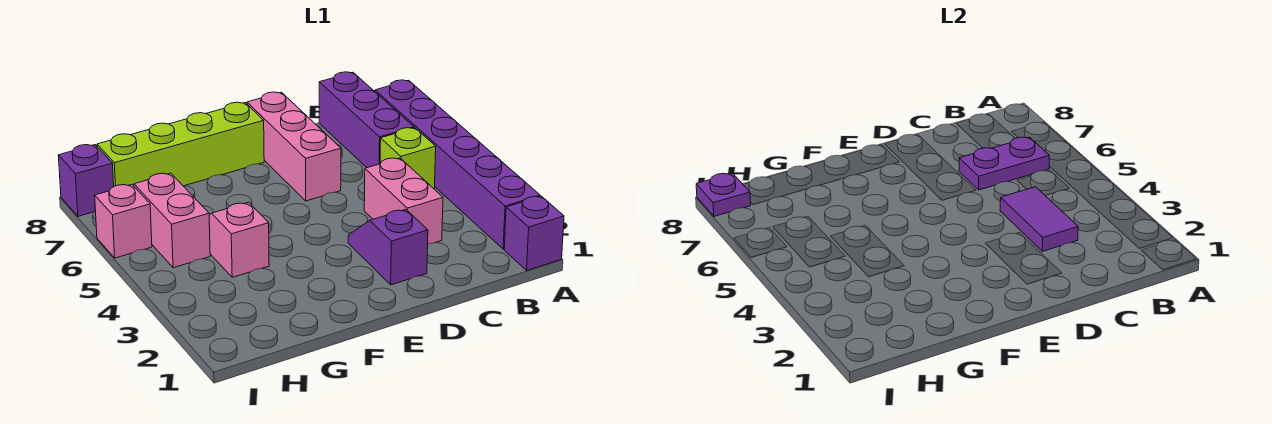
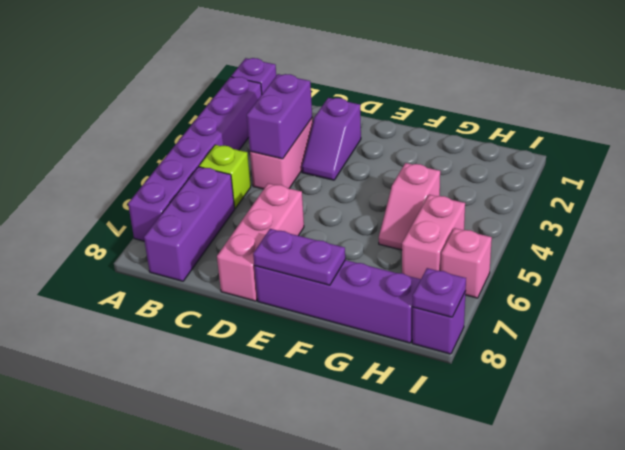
purple 1x2 plate [959,137,1049,190] -> purple 1x2 plate moved to [253,229,345,285]
purple 1x2 tile [1000,187,1078,251] -> purple 1x2 brick [247,74,312,159]
lime 1x4 brick [97,102,264,186] -> purple 1x4 brick [254,260,421,343]

